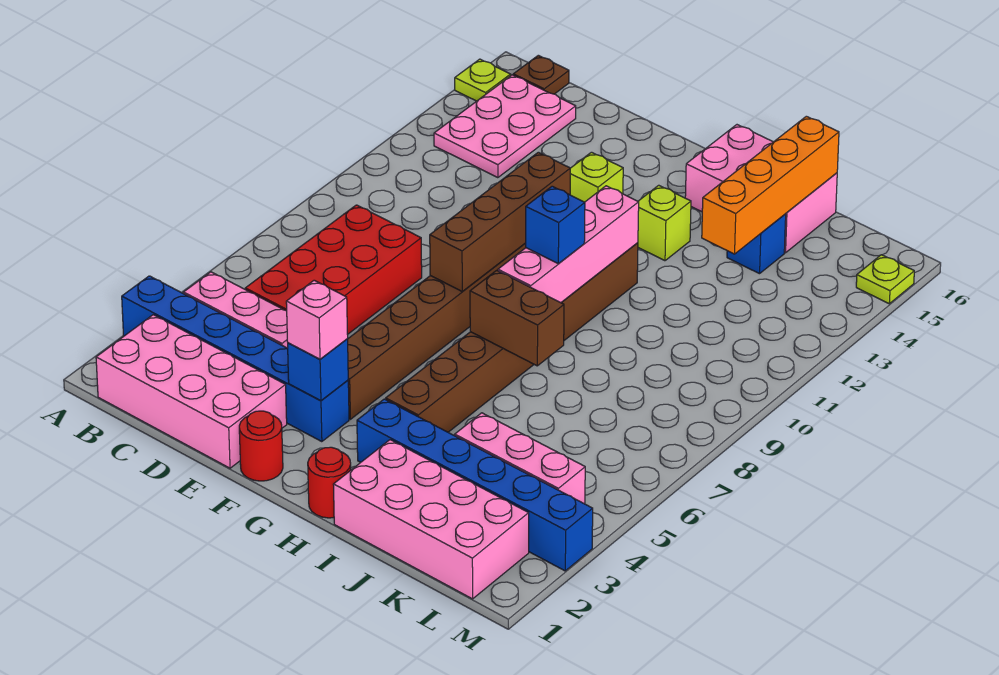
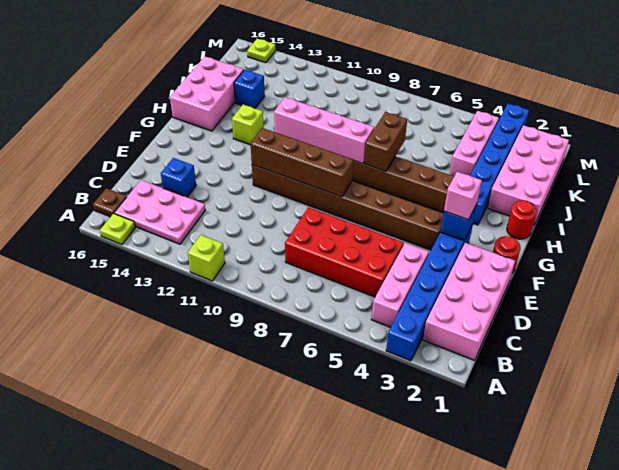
lime 1x1 brick [570,152,623,202] -> lime 1x1 brick moved to [188,235,225,281]
blue 1x1 brick [526,186,585,264] -> blue 1x1 brick moved to [161,158,196,197]
orange 1x4 brick [702,116,839,254] -> none

